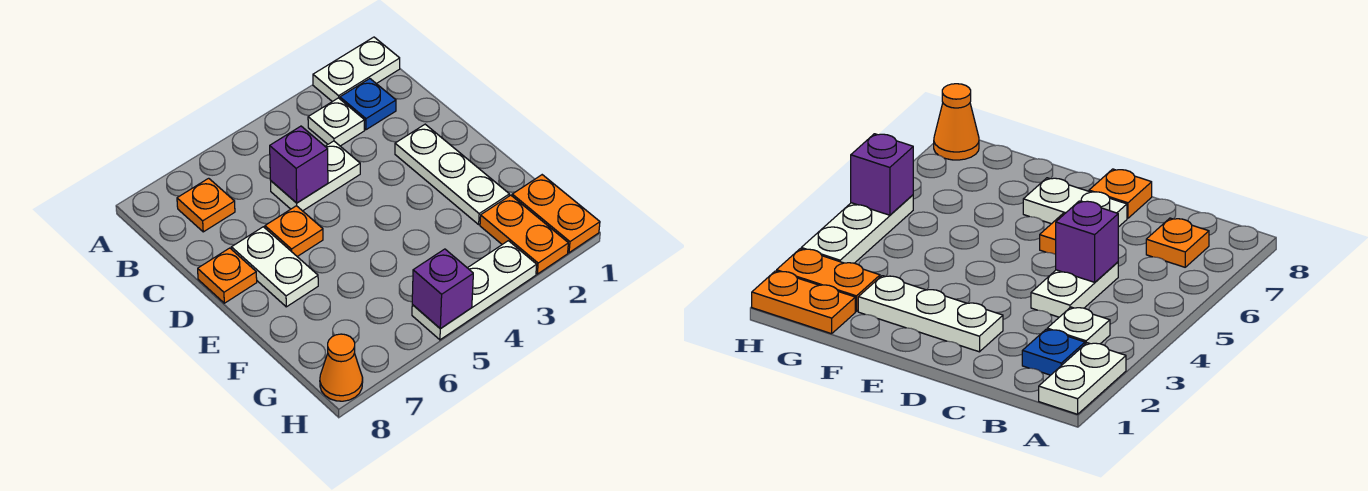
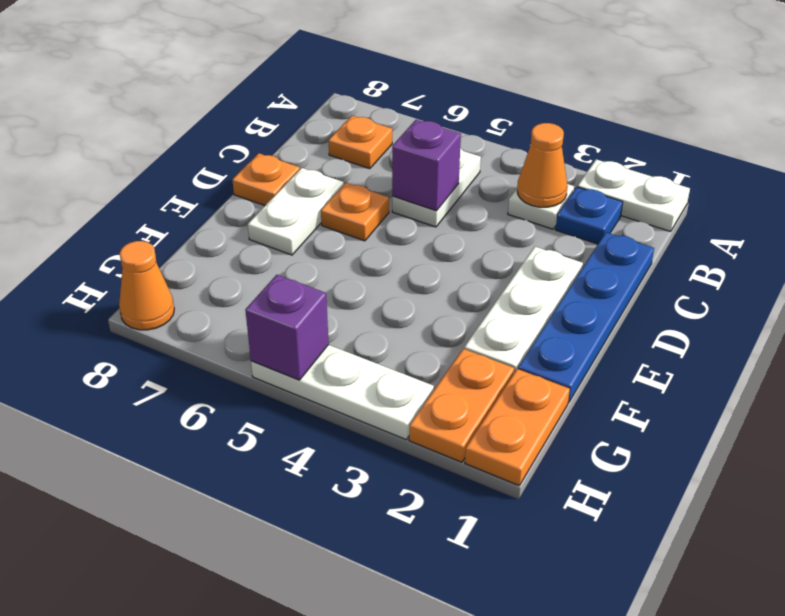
none -> orange 1x1 cone [517,123,568,207]
none -> blue 1x4 plate [518,232,654,403]
white 1x2 plate [271,141,360,211] -> white 1x2 plate turned to [392,148,481,227]

